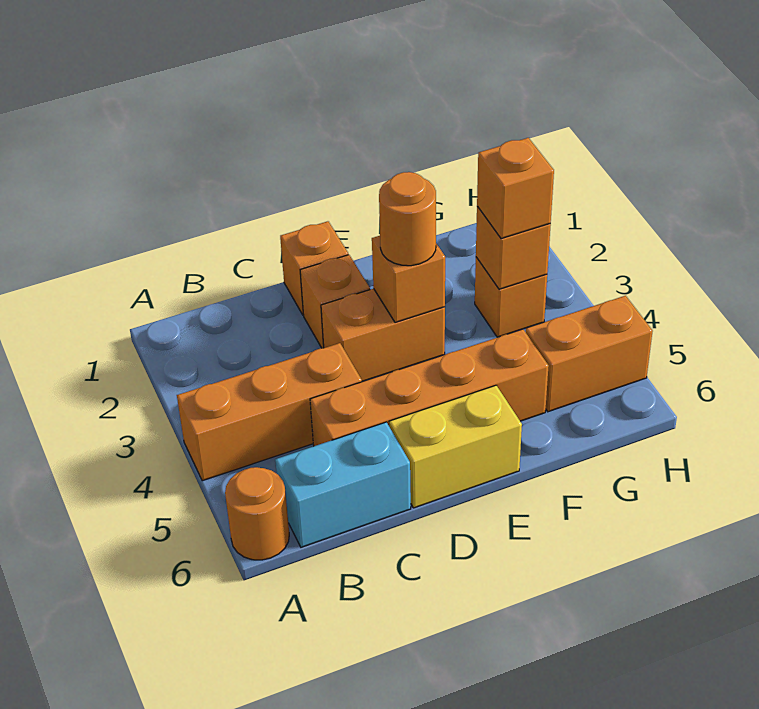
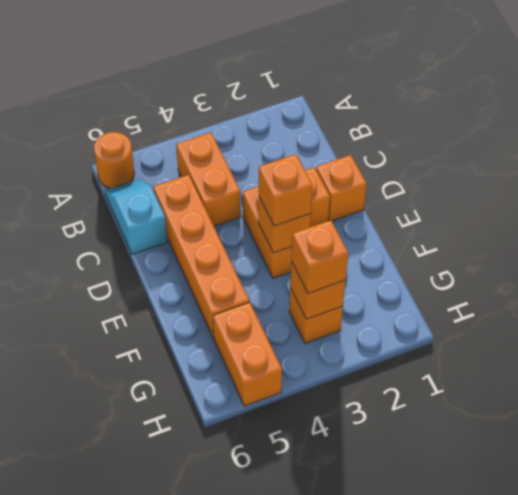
orange 1x3 brick [177,343,362,481] -> orange 1x2 brick [176,133,241,226]
cyan 1x2 brick [275,422,411,547] -> cyan 1x2 slope [105,179,167,254]
yellow 1x2 brick [389,385,522,508] -> none
orange 1x1 round brick [379,172,436,266] -> orange 1x1 brick [259,154,313,226]

